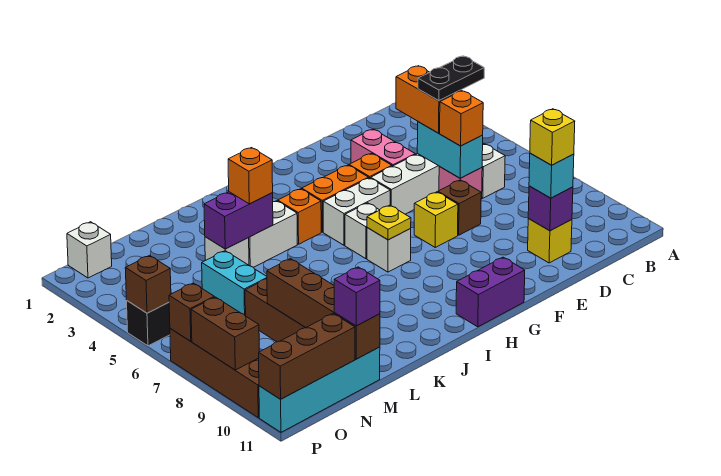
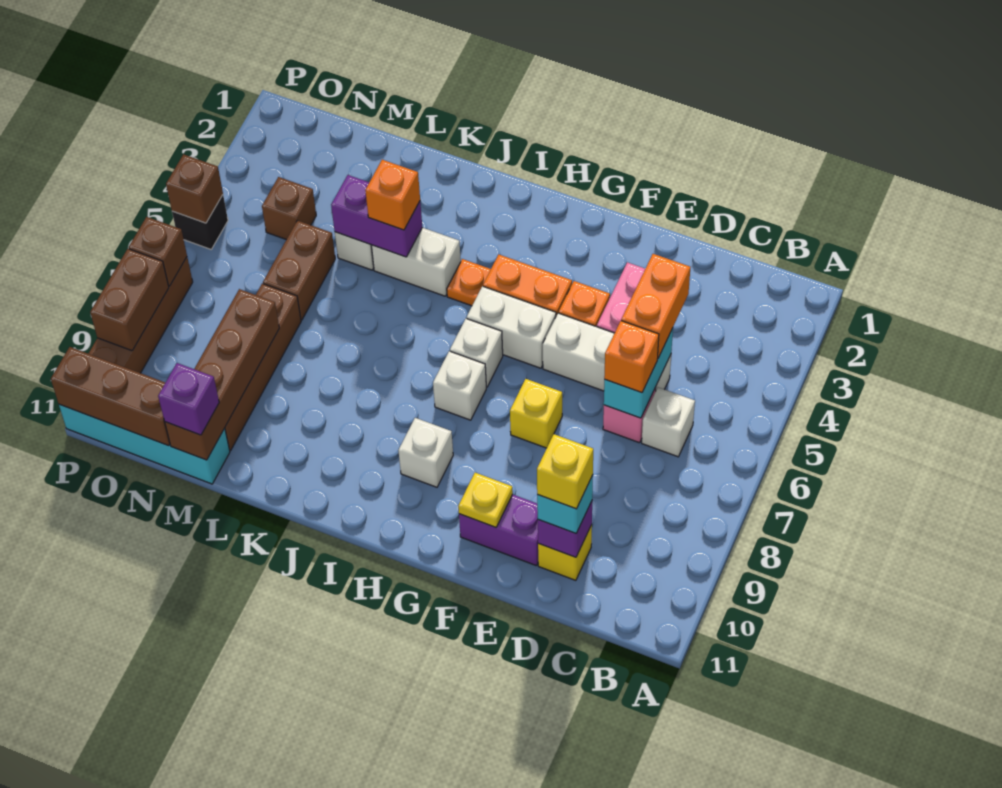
black 1x2 plate [418,56,484,101] -> none
brown 1x1 brick [438,180,481,235] -> brown 1x1 brick moved to [262,177,316,240]
purple 1x2 brick [456,257,525,327] -> purple 1x2 brick moved to [459,494,538,566]
yellow 1x1 plate [367,205,411,240] -> yellow 1x1 plate moved to [458,473,513,527]
orange 1x1 brick [278,189,321,244] -> orange 1x1 plate [447,259,491,306]
cyan 1x2 brick [202,251,267,316] -> brown 1x2 brick [263,221,335,320]
white 1x1 brick [67,222,112,278] -> white 1x1 brick moved to [398,418,453,487]

